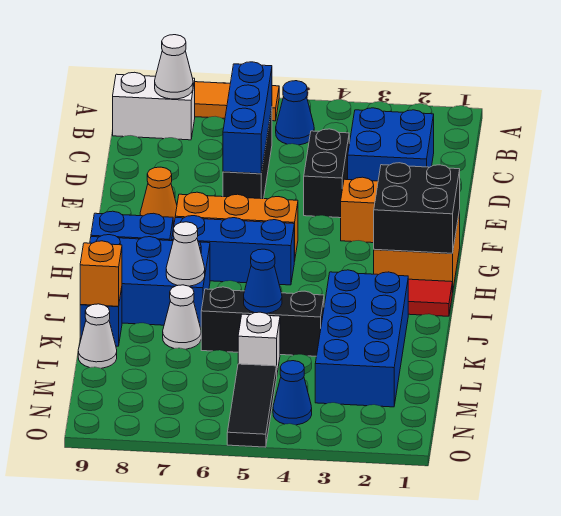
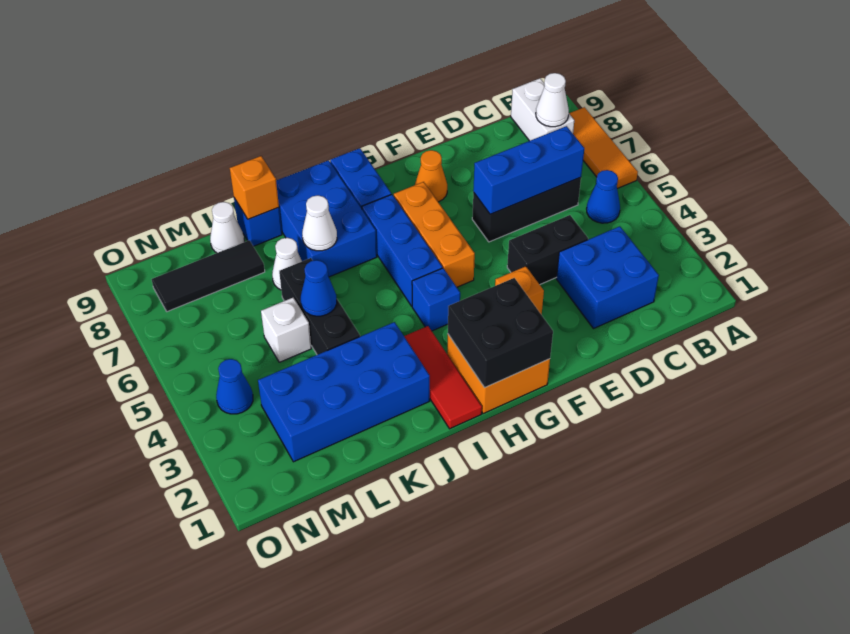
none -> blue 1x1 brick [412,268,460,331]
black 1x3 tile [227,364,277,447] -> black 1x3 tile moved to [152,240,265,312]

